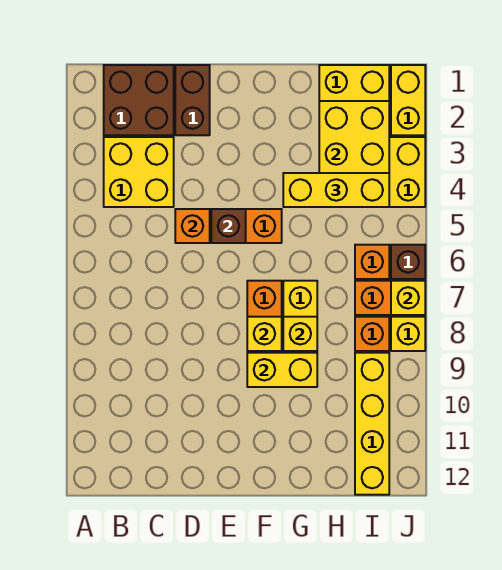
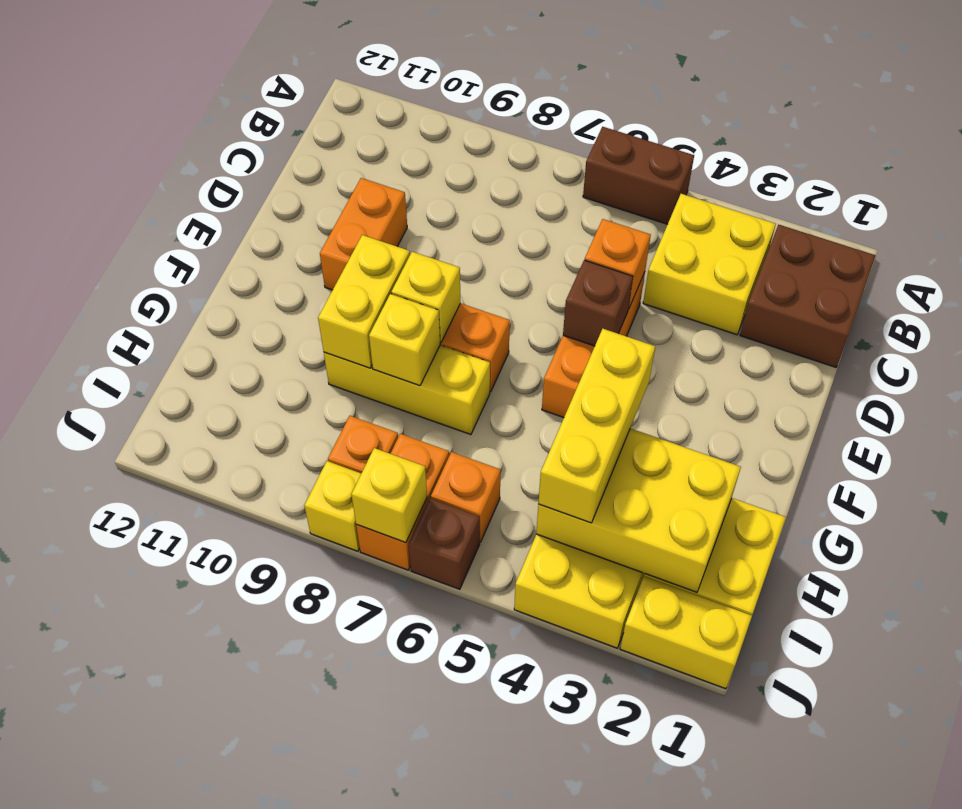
brown 1x2 brick [175,65,210,135] -> brown 1x2 brick moved to [583,127,694,224]
none -> orange 1x2 brick [320,178,407,290]
yellow 1x4 brick [355,353,389,495] -> none

